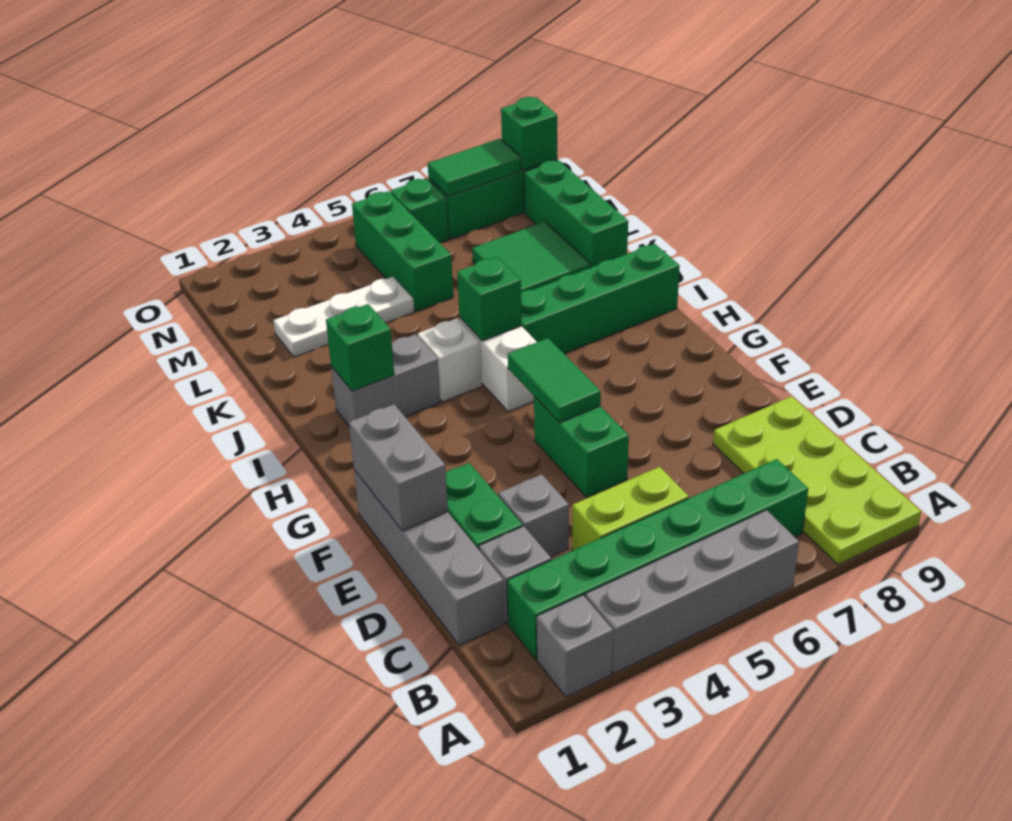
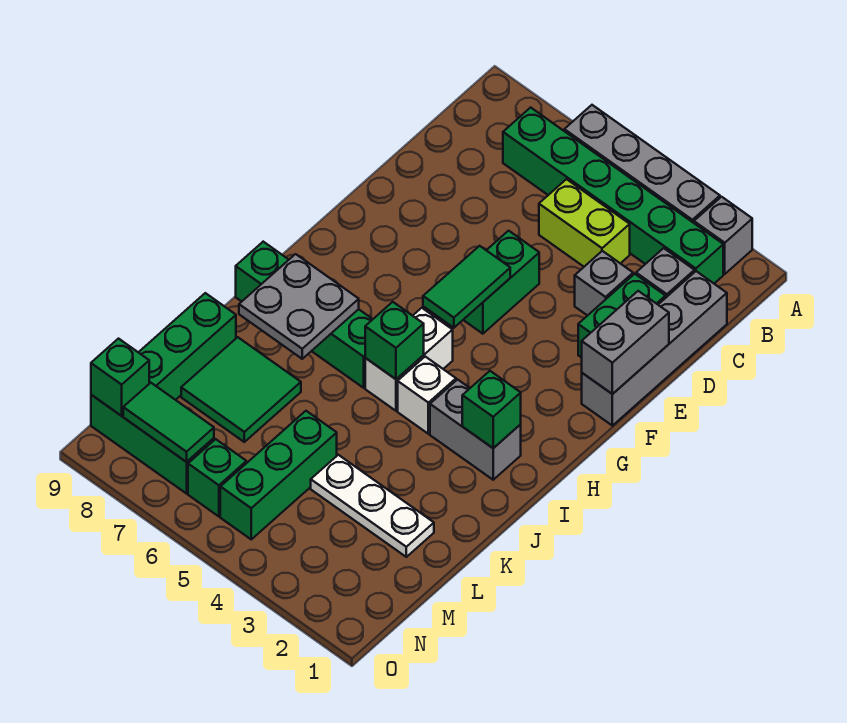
lime 2x4 plate [713,396,921,565] -> none
none -> grey 2x2 plate [239,254,359,359]

